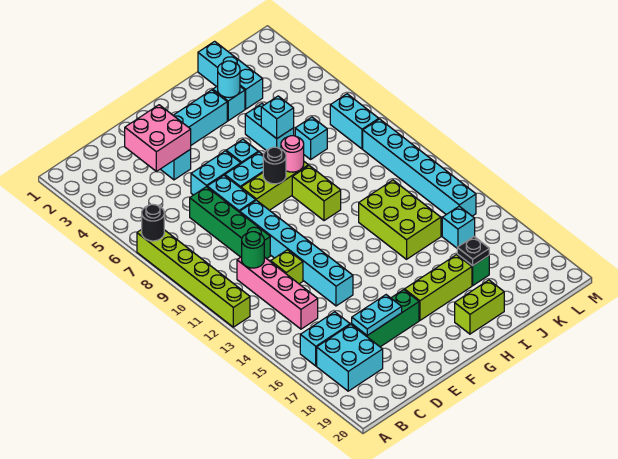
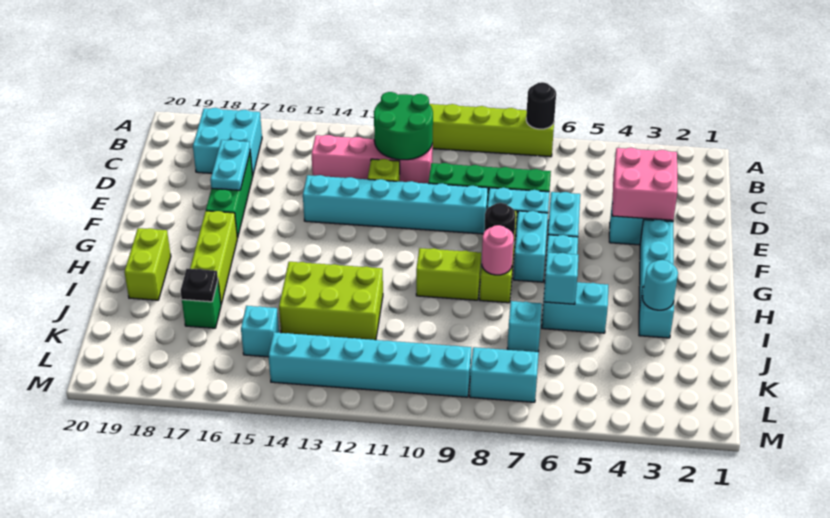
cyan 1x2 brick [300,312,350,366] -> none
green 1x1 round brick [242,232,264,268] -> green 2x2 round brick [374,92,433,160]
cyan 1x3 brick [198,41,263,109] -> none

